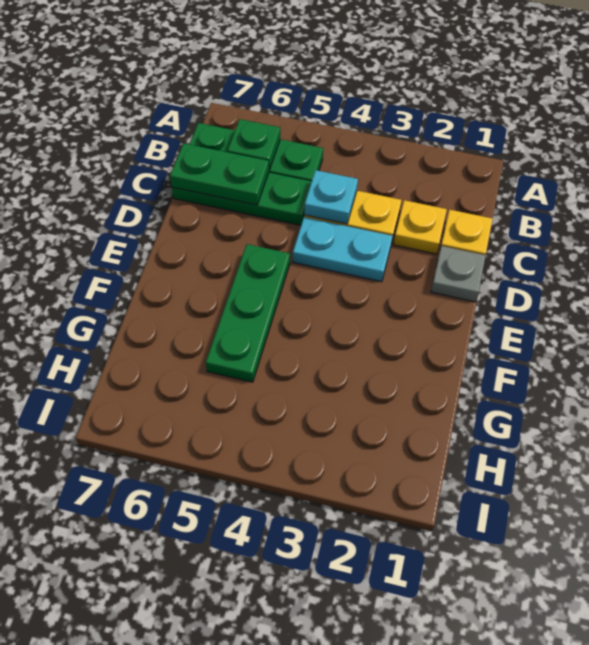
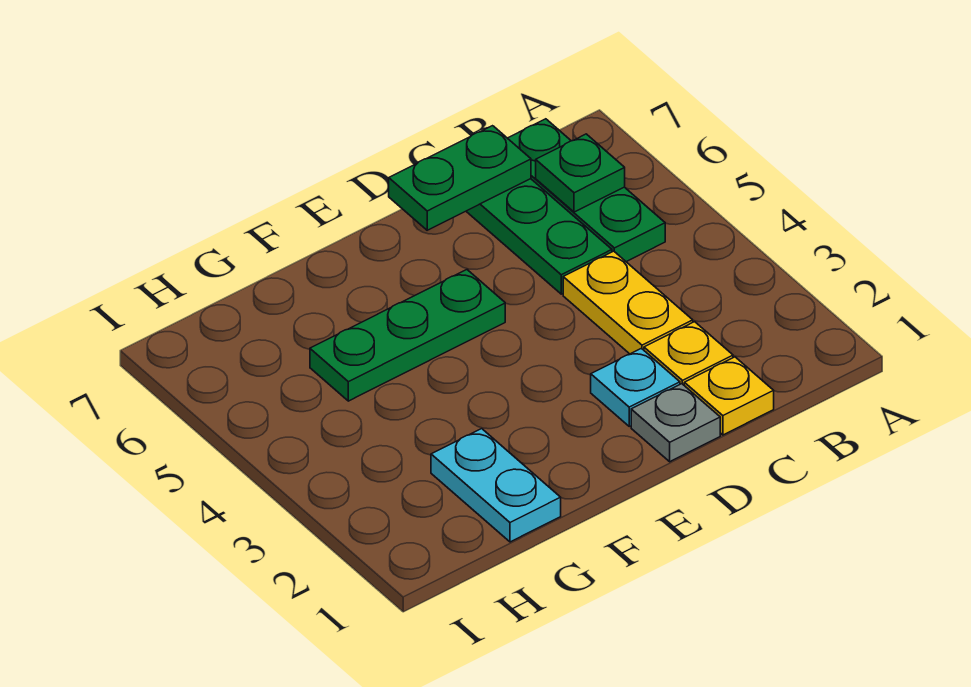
cyan 1x1 plate [304,170,358,224] -> cyan 1x1 plate moved to [591,348,680,426]
green 1x2 plate [170,143,269,205] -> green 1x2 plate turned to [389,126,531,230]
cyan 1x2 plate [293,217,393,282] -> cyan 1x2 plate moved to [431,429,561,542]

